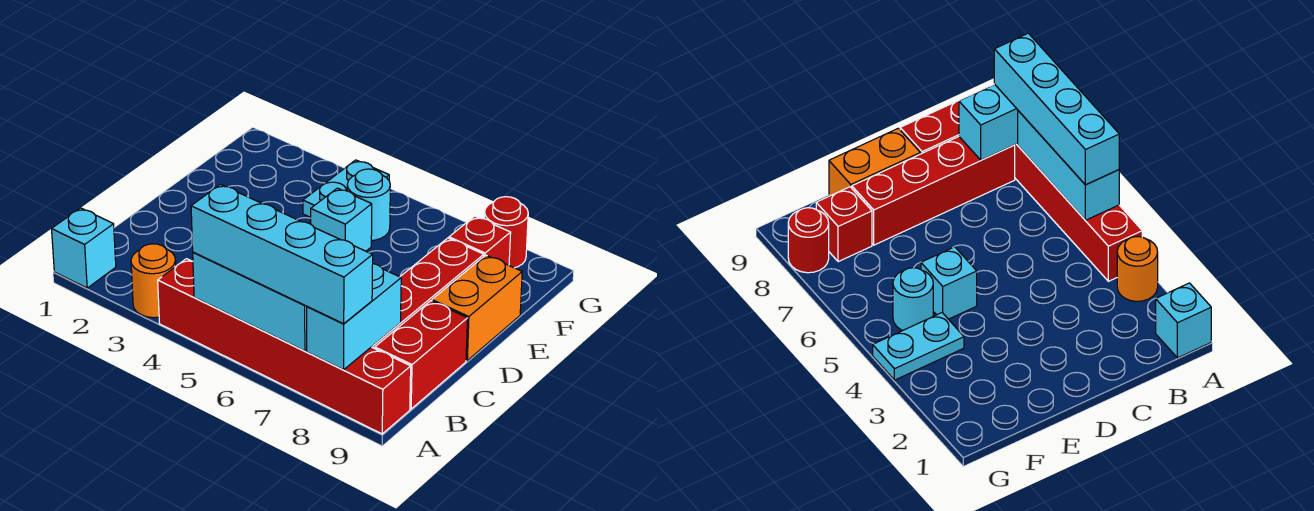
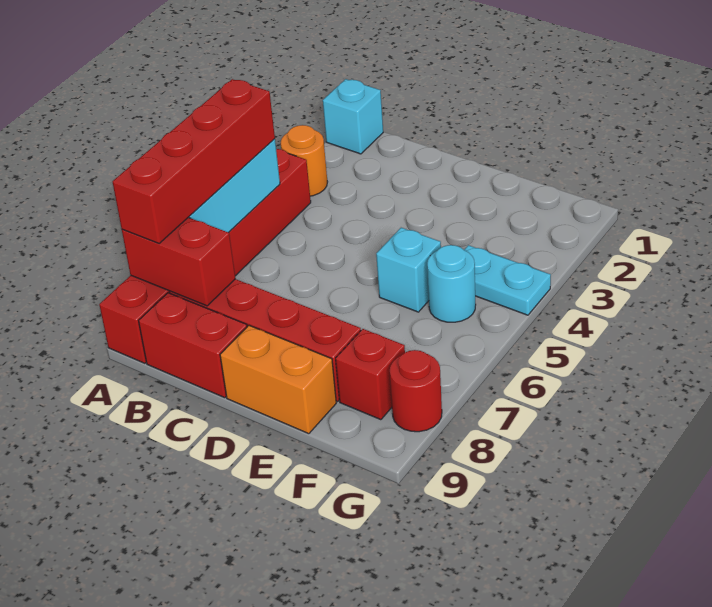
cyan 1x4 brick [191,184,373,324] -> red 1x4 brick [113,79,275,243]
cyan 1x2 brick [307,264,401,370] -> red 1x2 brick [122,217,236,306]

